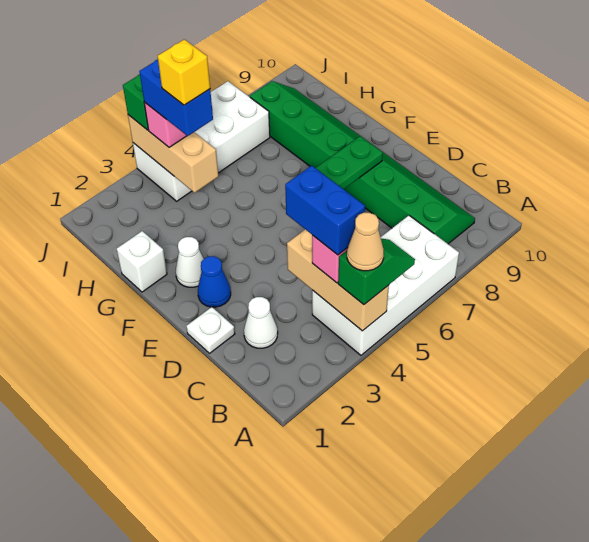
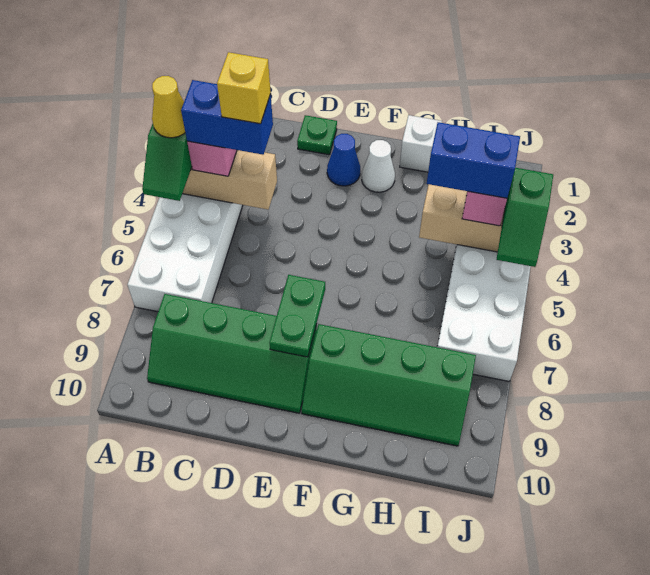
tan 1x1 cone [347,212,384,271] -> yellow 1x1 cone [152,76,185,138]
white 1x1 cone [244,297,278,348] -> none
white 1x1 plate [186,307,235,353] -> green 1x1 plate [297,115,337,155]
yellow 1x1 brick [158,39,210,105] -> yellow 1x1 brick moved to [217,52,271,124]

